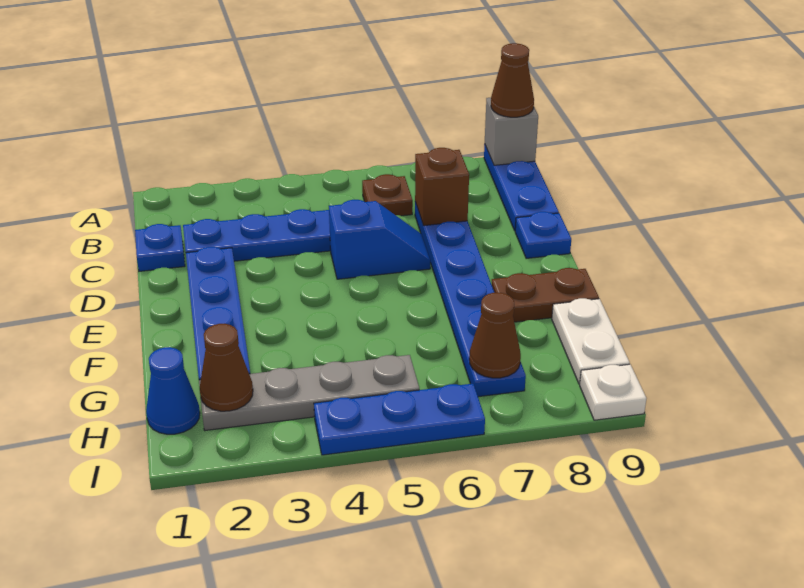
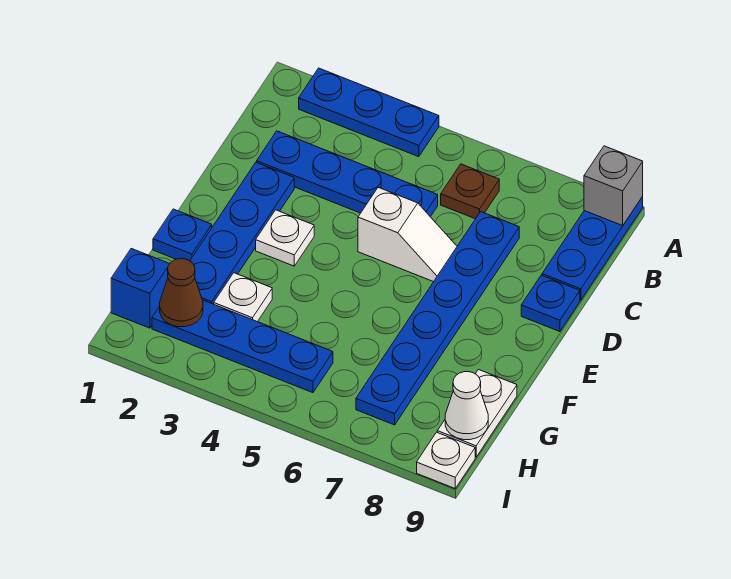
brown 1x1 cone [491,43,534,117] -> none
blue 1x1 plate [135,224,185,271] -> blue 1x1 plate moved to [153,209,212,261]
brown 1x1 brick [415,148,469,226] -> none
blue 1x2 slope [329,200,430,279] -> white 1x2 slope [358,187,457,282]
none -> white 1x1 plate [256,210,314,266]
brown 1x2 plate [492,268,599,322] -> none
none -> white 1x1 plate [214,273,272,322]
blue 1x1 cone [146,347,200,434] -> blue 1x1 brick [111,249,169,328]
grey 1x4 plate [199,355,419,430] -> blue 1x4 plate [152,300,333,393]
brown 1x1 cone [469,293,521,378] -> none
none -> white 1x1 cone [445,372,488,440]
blue 1x3 plate [314,384,485,455] -> blue 1x3 plate moved to [299,68,439,157]

